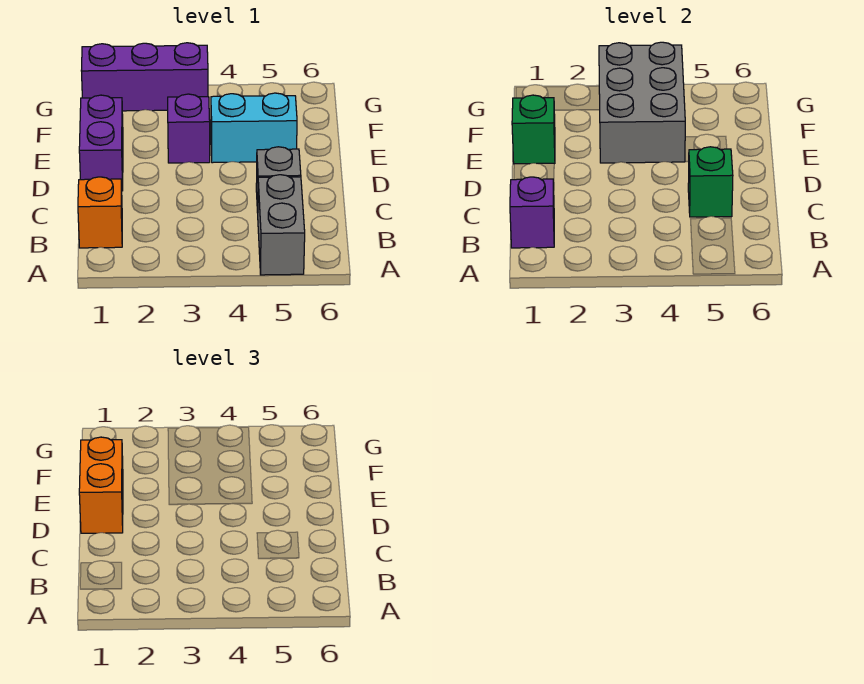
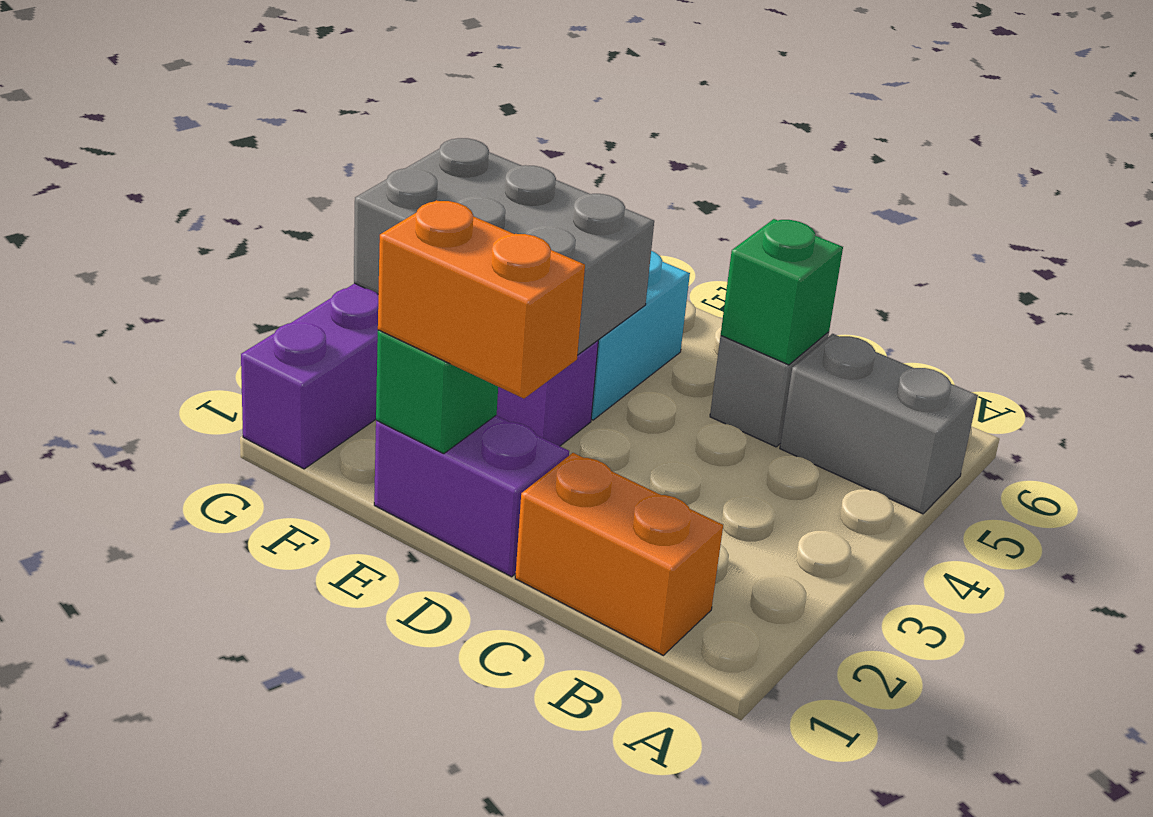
orange 1x1 brick [78,177,122,248] -> orange 1x2 brick [515,453,723,655]
purple 1x1 brick [510,177,554,248] -> none

